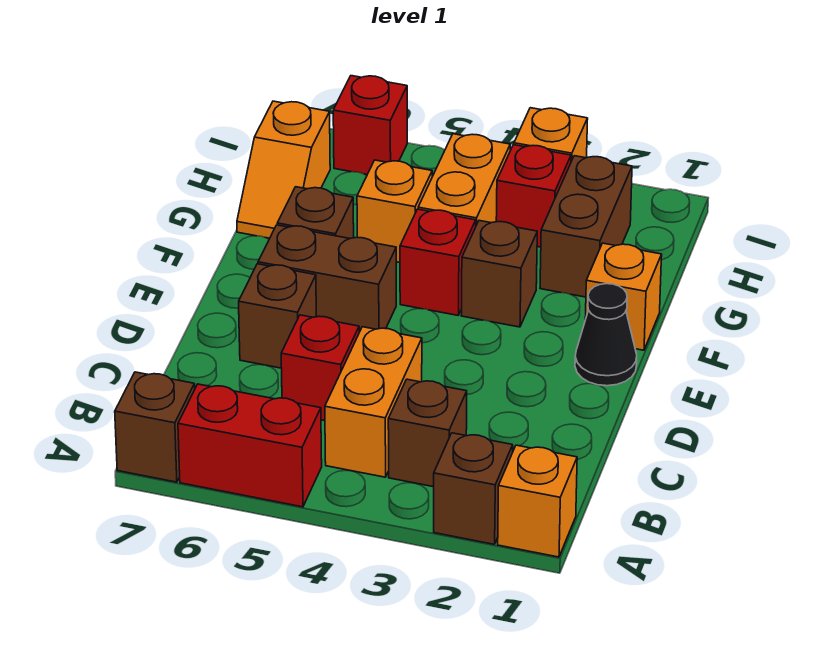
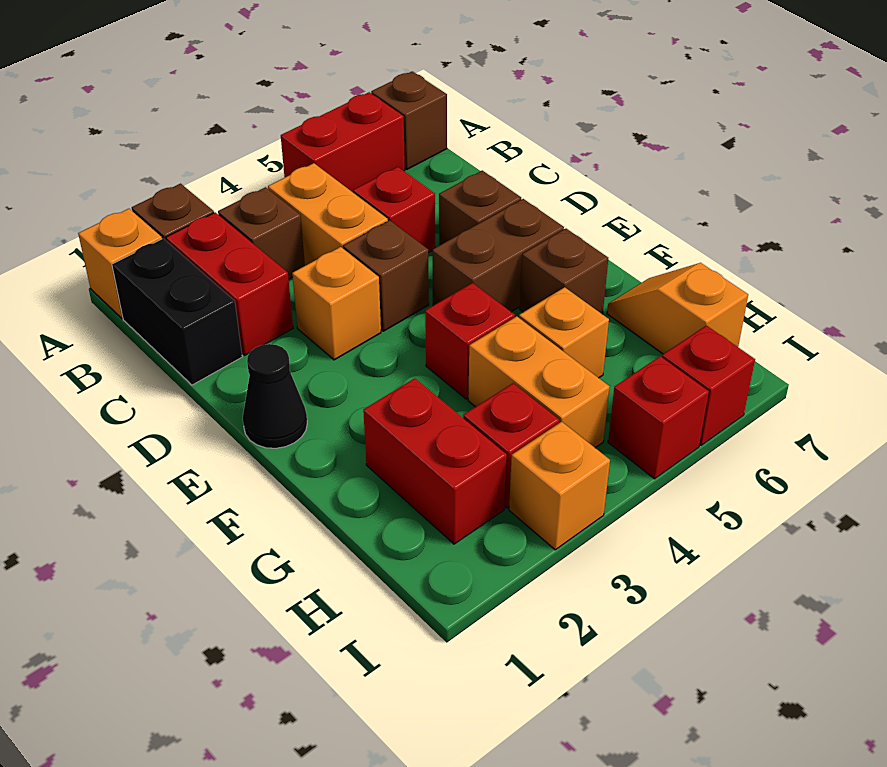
none -> black 1x2 brick [112,239,242,385]
none -> red 1x2 brick [166,212,293,355]
orange 1x1 brick [585,243,662,350] -> orange 1x1 brick moved to [292,247,381,360]
brown 1x1 brick [461,221,537,327] -> brown 1x1 brick moved to [343,220,429,331]
brown 1x2 brick [540,156,632,297] -> red 1x2 brick [363,378,507,544]
none -> red 1x1 brick [608,356,709,479]

